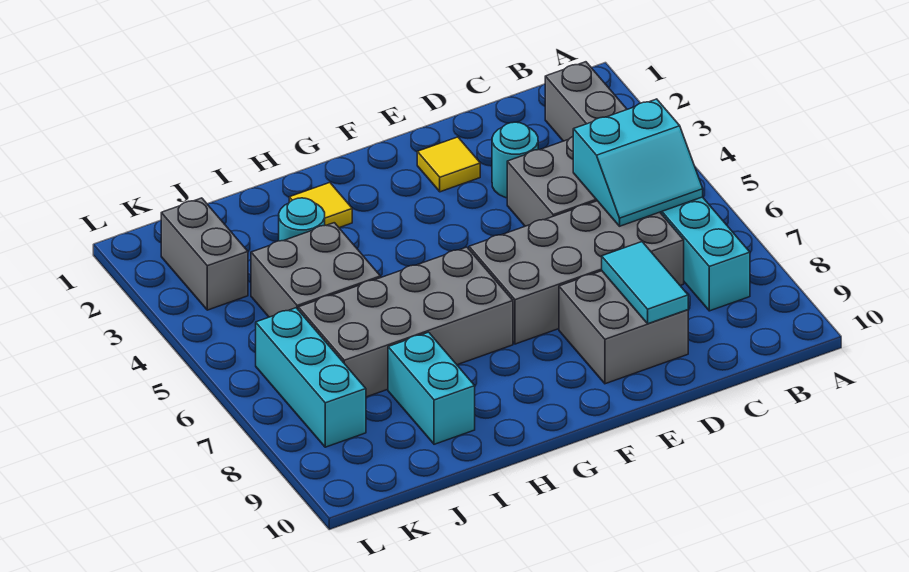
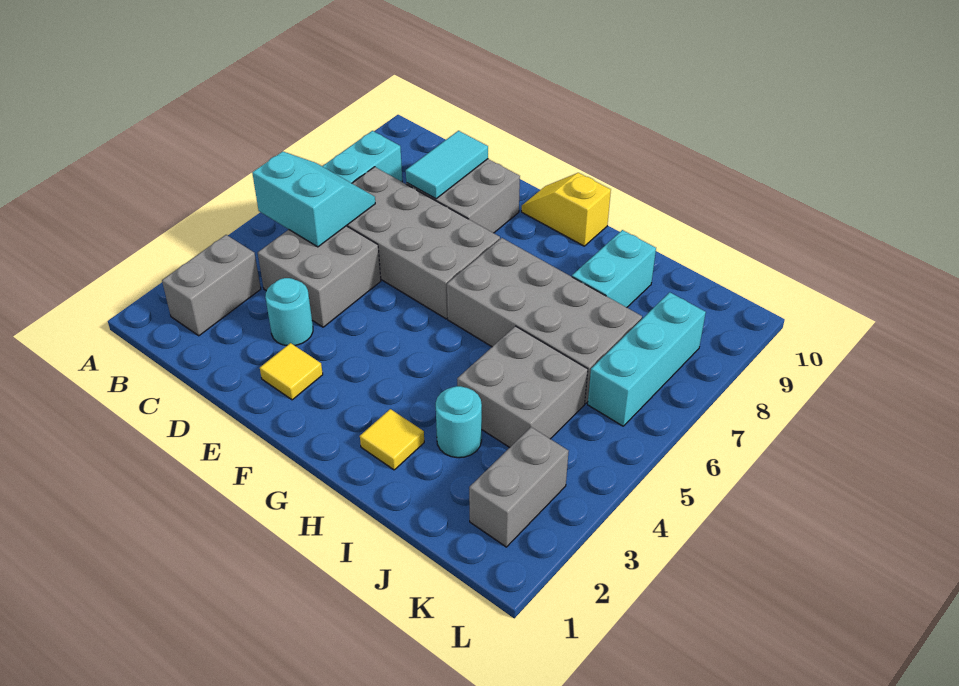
none -> yellow 1x2 slope [522,173,611,246]

